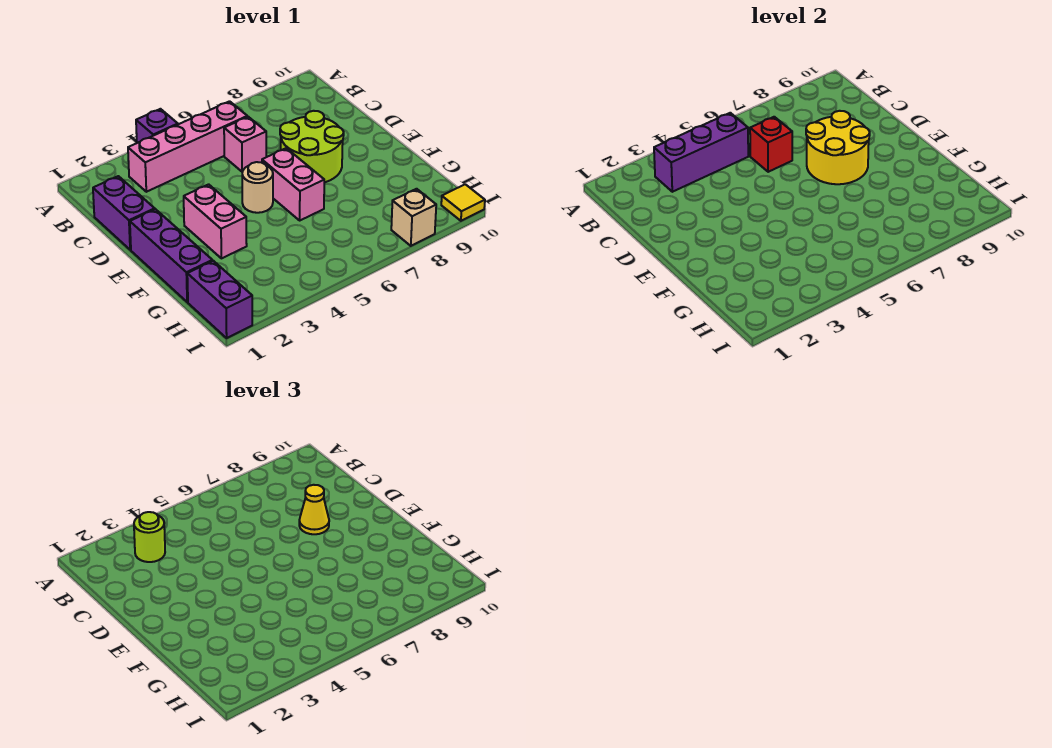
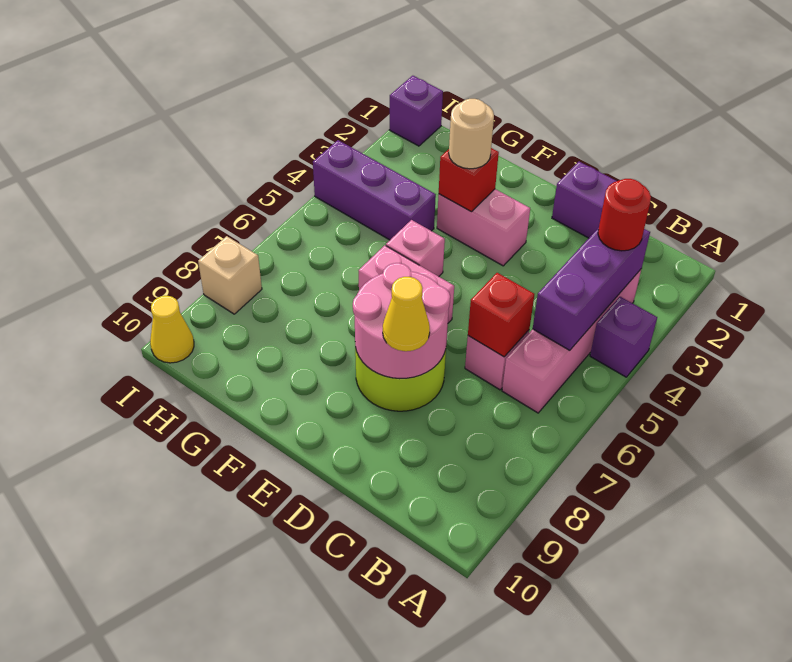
lime 1x1 round brick [134,512,165,562] -> red 1x1 round brick [598,179,651,251]
yellow 2x2 round brick [806,111,870,184] -> pink 2x2 round brick [353,263,450,379]
purple 1x3 brick [130,209,212,302] -> purple 1x3 brick moved to [313,140,436,240]
tan 1x1 round brick [242,162,273,213] -> tan 1x1 round brick moved to [449,99,494,169]
none -> red 1x1 brick [439,148,499,212]
none -> pink 1x1 brick [386,220,445,276]
purple 1x2 brick [187,261,252,338] -> purple 1x1 brick [389,76,443,146]
yellow 1x1 tile [441,184,485,221] -> yellow 1x1 cone [150,296,194,363]

